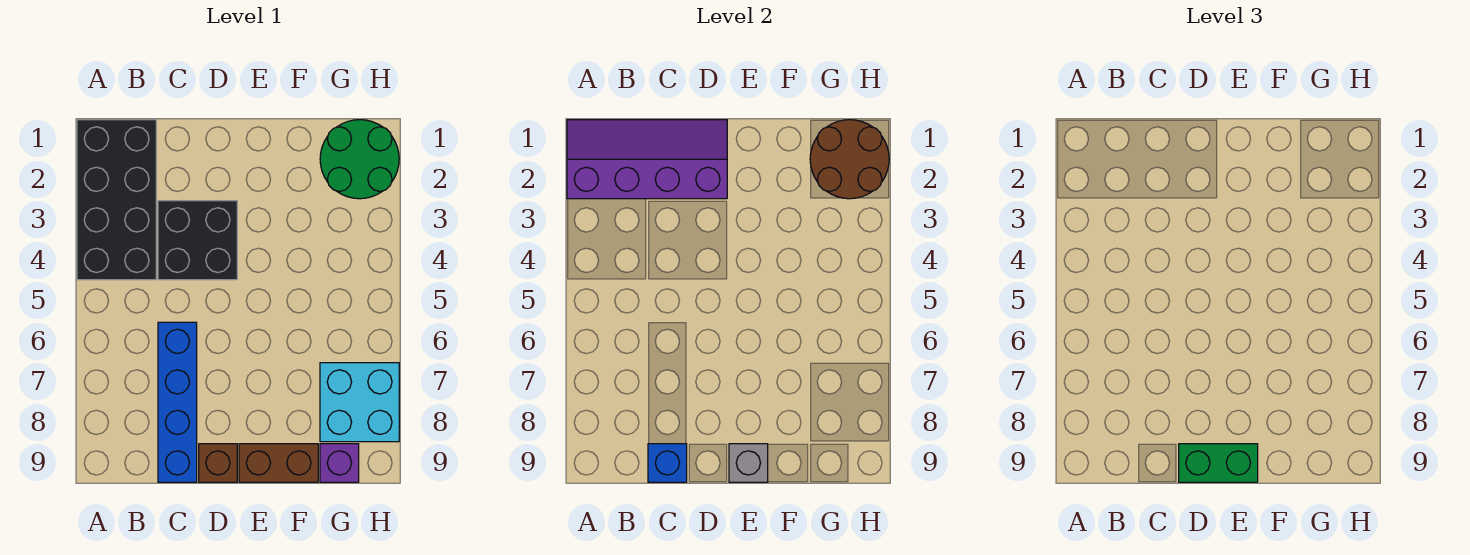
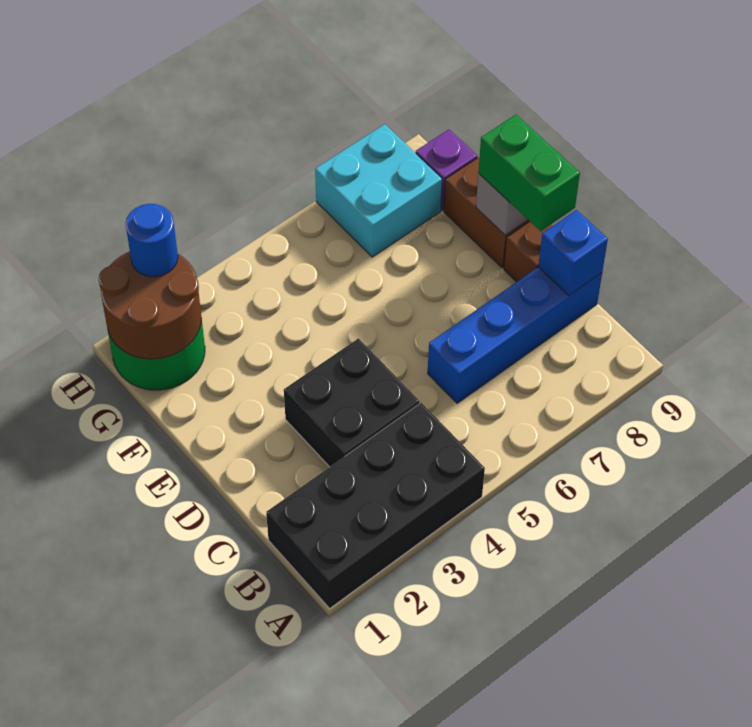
purple 2x4 slope [567,120,727,199] -> none
none -> blue 1x1 round brick [126,204,178,277]

